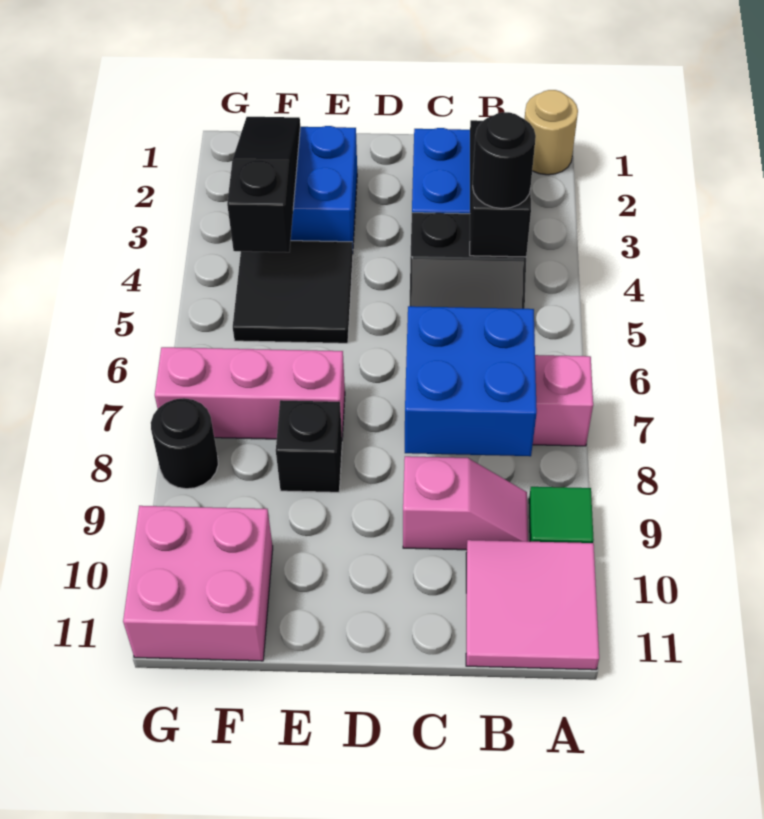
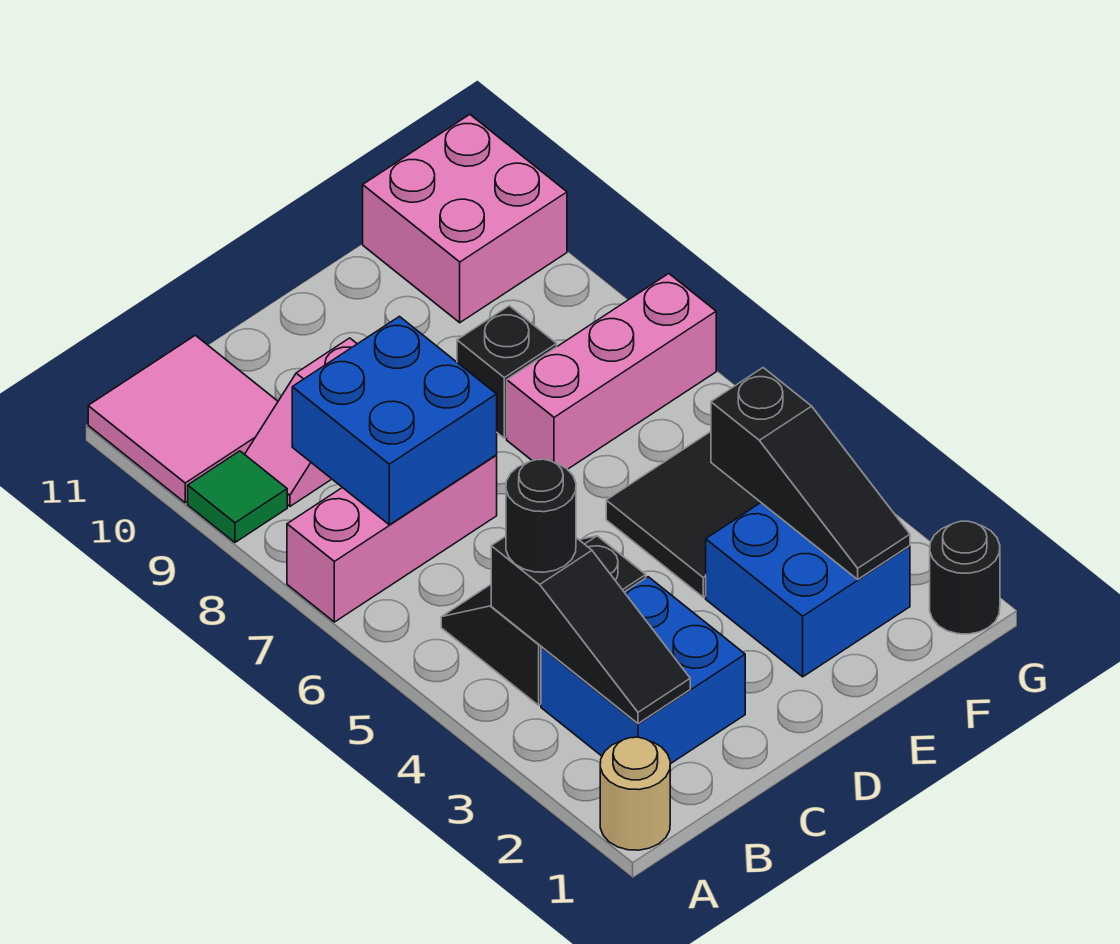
black 1x1 round brick [151,398,218,489] -> black 1x1 round brick moved to [930,521,1000,634]

